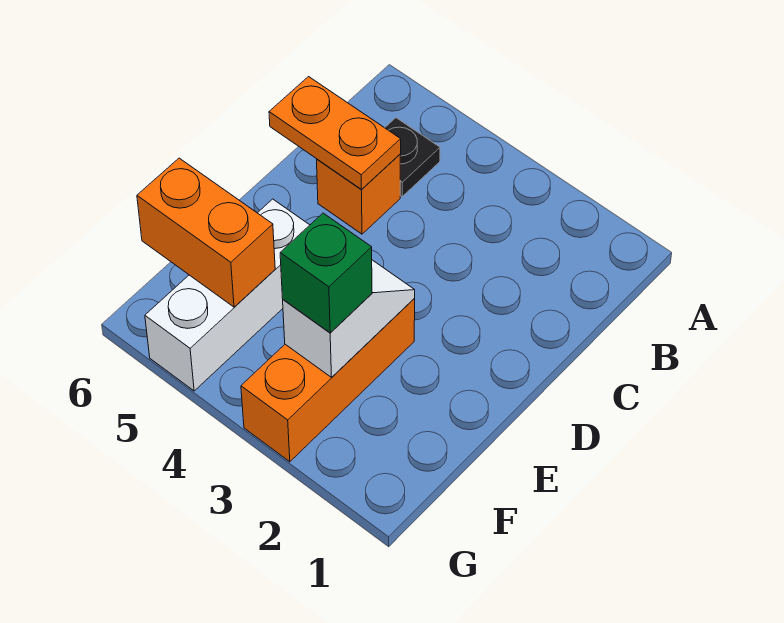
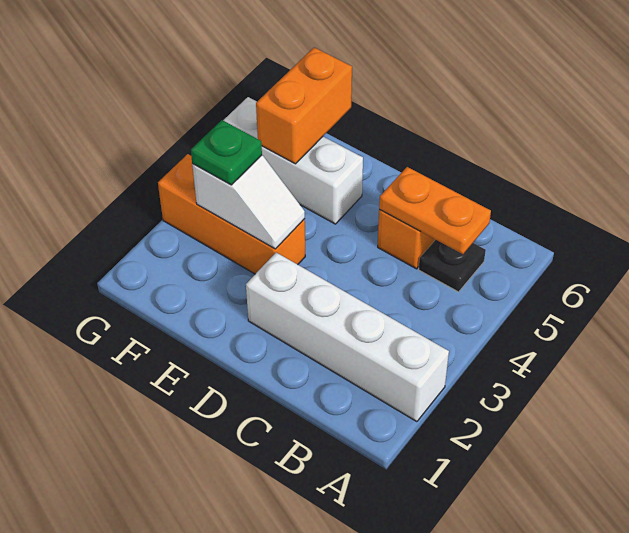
none -> white 1x4 brick [246,253,449,422]
orange 1x2 plate [269,77,401,189] -> orange 1x2 plate turned to [379,167,491,254]
green 1x1 brick [280,213,372,333] -> green 1x1 plate [191,120,262,185]

